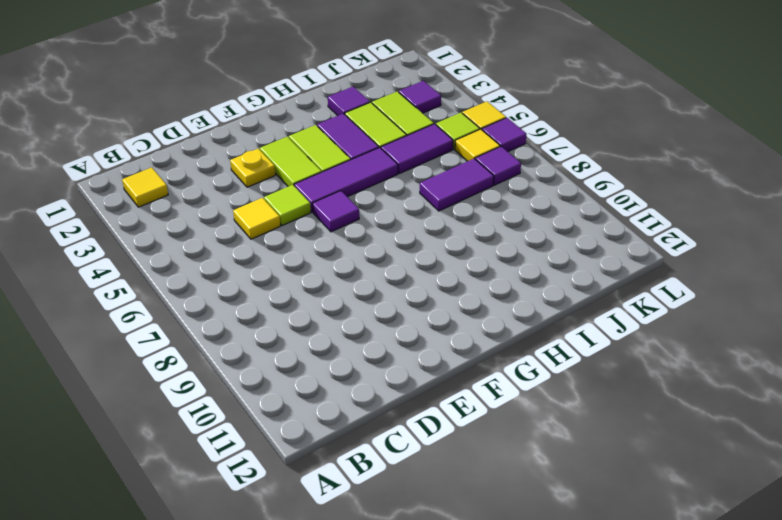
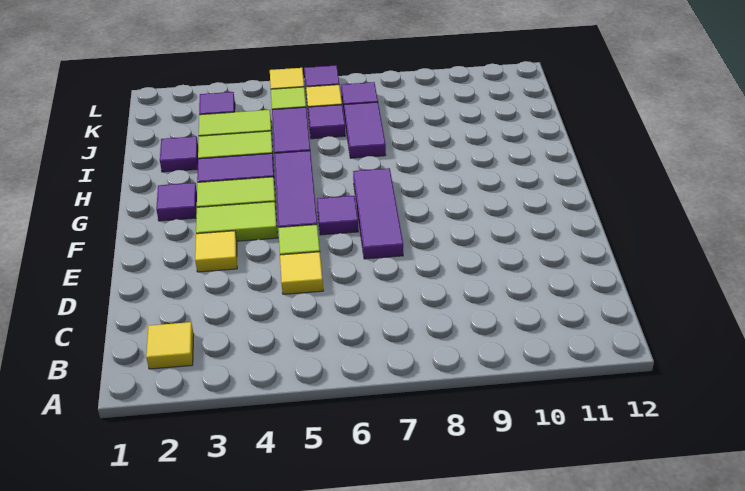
yellow 1x1 plate [230,149,275,187] -> yellow 1x1 tile [195,231,237,272]
none -> purple 1x3 tile [353,168,403,259]
none -> purple 1x1 tile [156,183,197,221]
none -> purple 1x1 tile [308,105,345,139]

